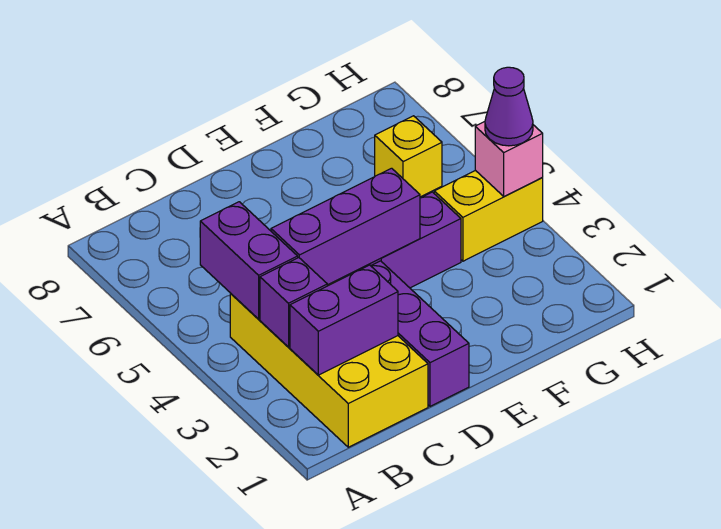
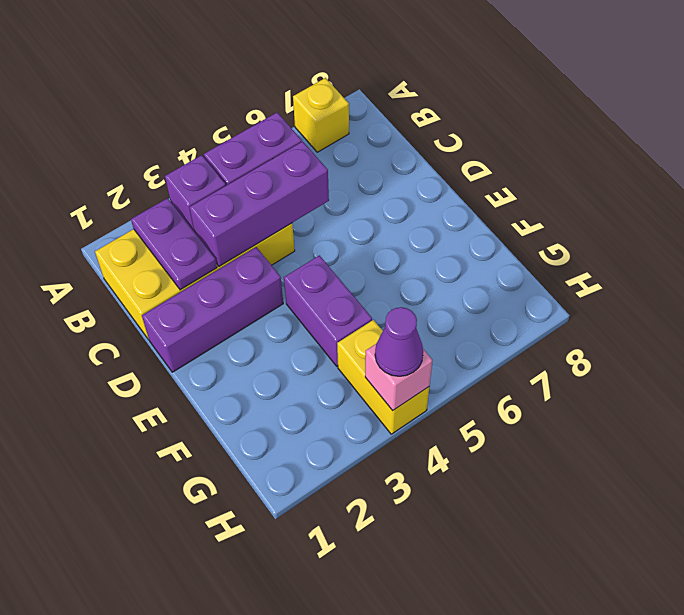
purple 1x2 brick [290,265,398,375] -> purple 1x2 plate [131,198,217,290]
purple 1x3 brick [271,168,420,285] -> purple 1x3 brick turned to [190,141,329,266]
yellow 1x1 brick [375,116,442,197] -> yellow 1x1 brick moved to [293,78,349,152]

